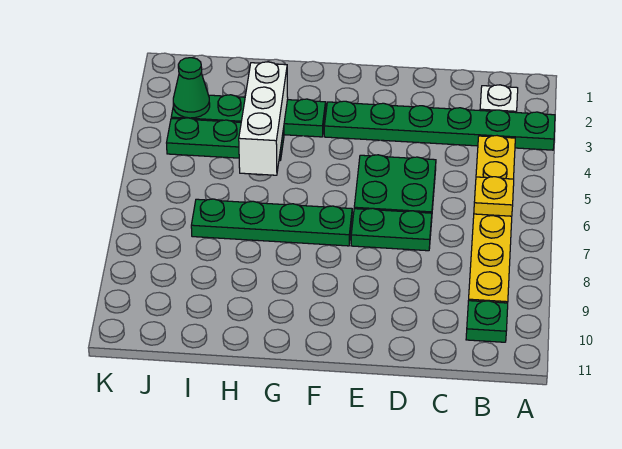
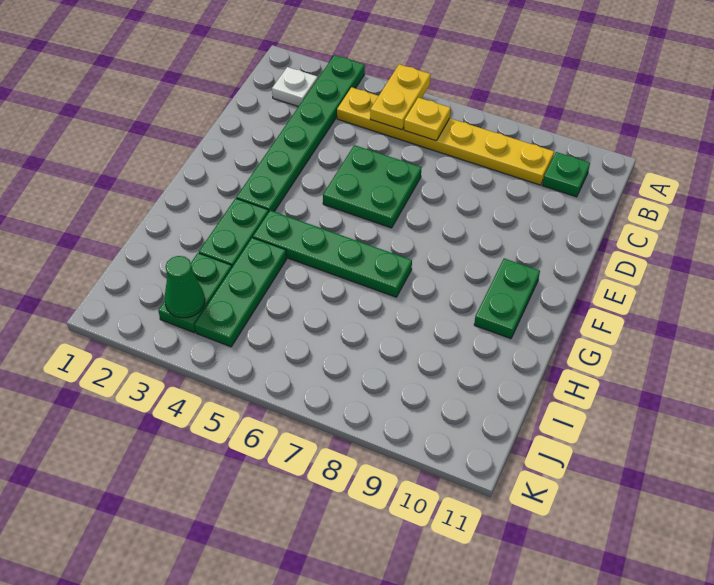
none -> yellow 1x2 plate [370,64,430,130]
green 1x2 plate [351,208,432,251] -> green 1x2 plate moved to [474,258,540,339]
green 1x4 plate [191,199,352,246] -> green 1x4 plate turned to [253,210,412,297]
white 1x3 brick [239,62,288,175] -> none

